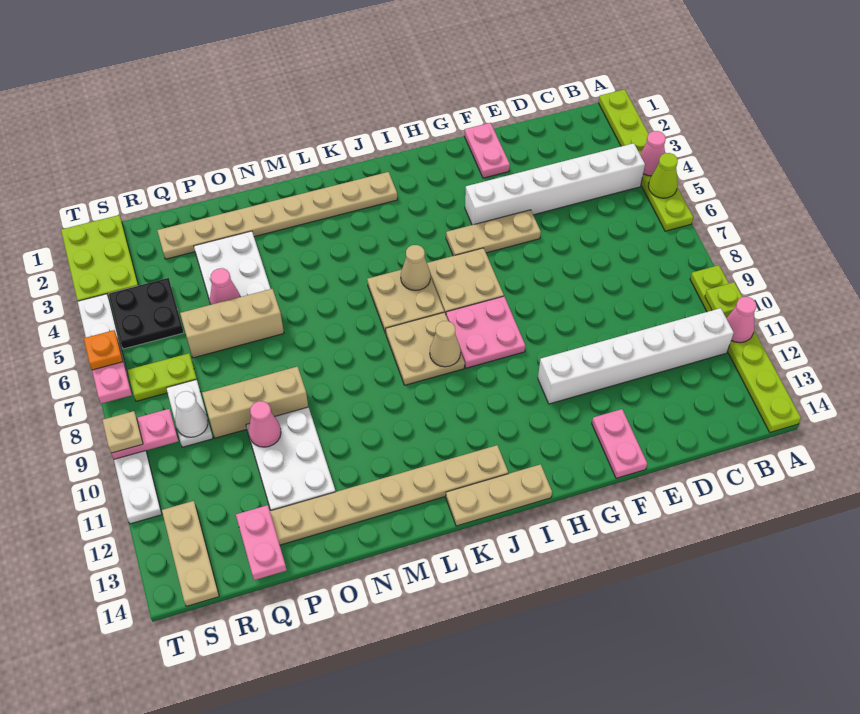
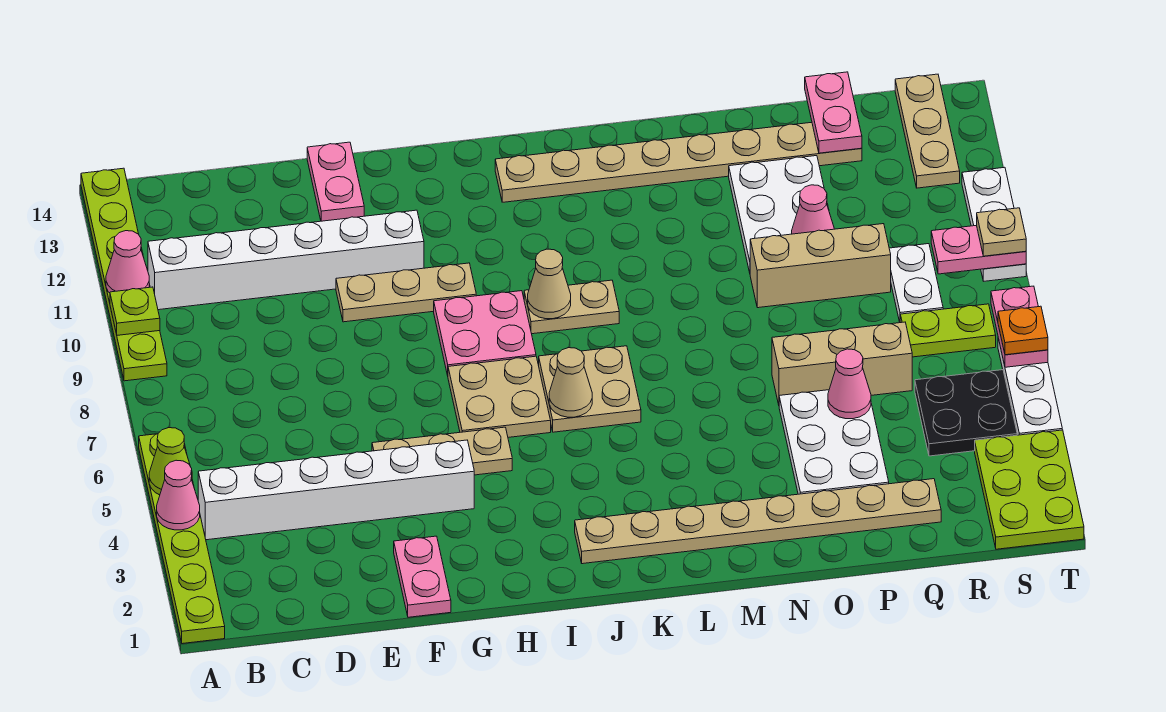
tan 1x3 plate [446,464,552,526] -> tan 1x3 plate moved to [336,263,476,322]
tan 2x2 plate [386,312,465,385] -> tan 1x2 plate [524,280,619,334]
white 1x1 cone [175,391,208,437] -> none

